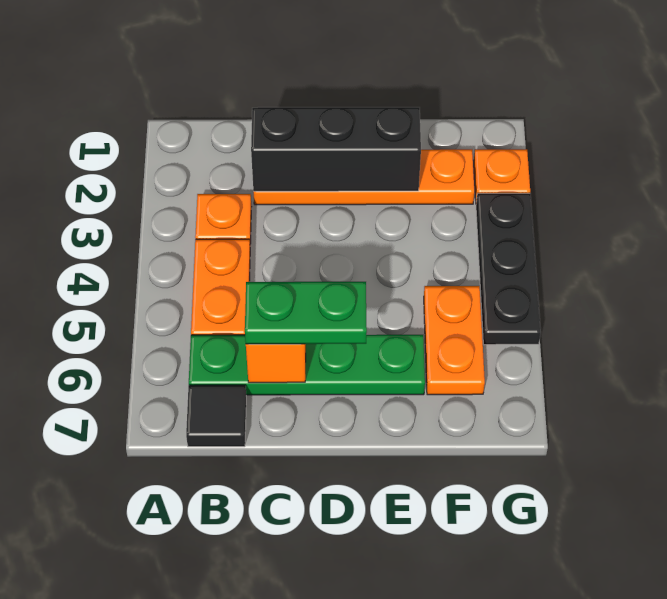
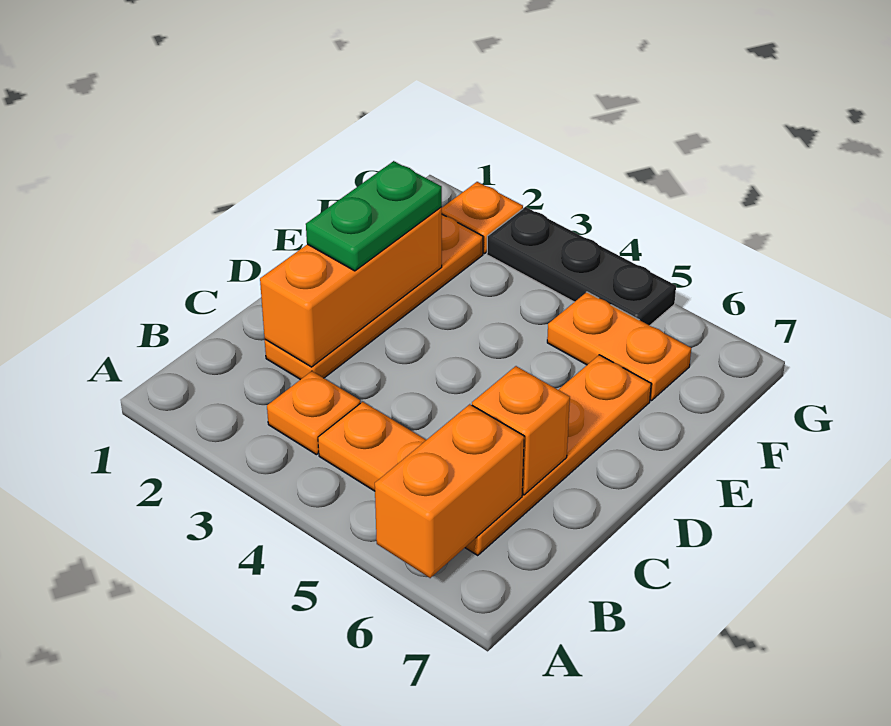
none -> orange 1x2 brick [375,404,524,578]
green 1x4 plate [189,335,425,395] -> orange 1x4 plate [465,355,651,555]
black 1x1 tile [186,385,246,447] -> none
black 1x3 brick [251,107,421,191] -> orange 1x3 brick [260,207,442,367]
green 1x2 plate [245,282,367,344] -> green 1x2 plate moved to [306,161,442,271]

